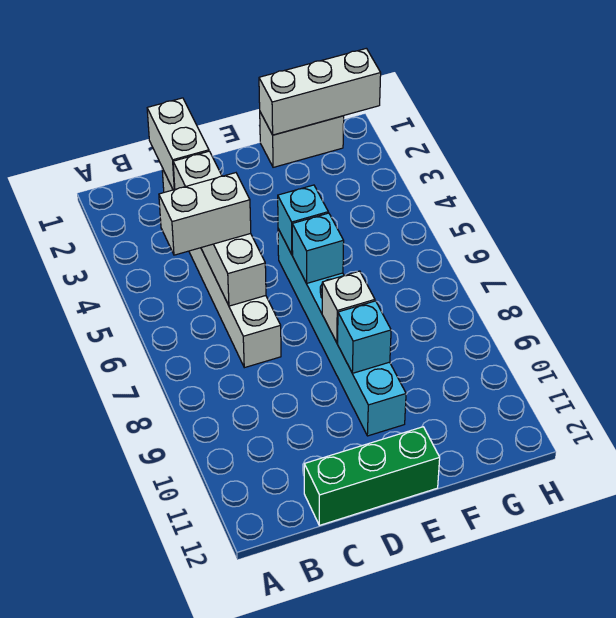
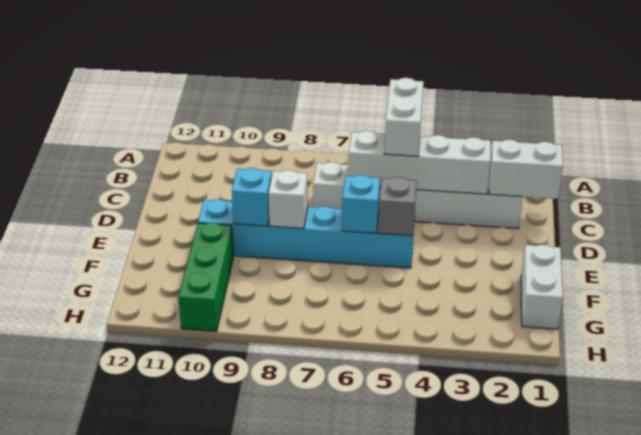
green 1x3 brick [304,427,440,525] -> green 1x3 brick moved to [178,222,233,331]
cyan 1x1 brick [278,185,328,255] -> grey 1x1 brick [378,177,417,236]
white 1x3 brick [259,48,381,135] -> none

